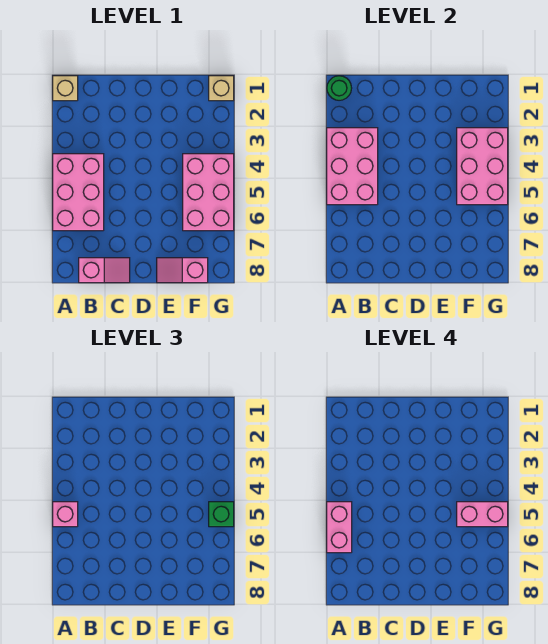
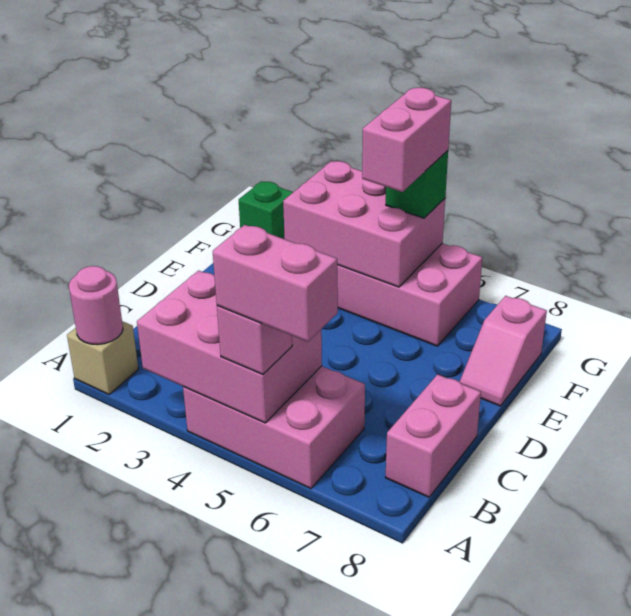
green 1x1 round brick [327,76,352,100] -> pink 1x1 round brick [69,266,123,344]
pink 1x2 slope [79,258,130,283] -> pink 1x2 brick [386,374,481,497]
tan 1x1 brick [209,76,234,101] -> green 1x1 brick [239,181,293,239]

